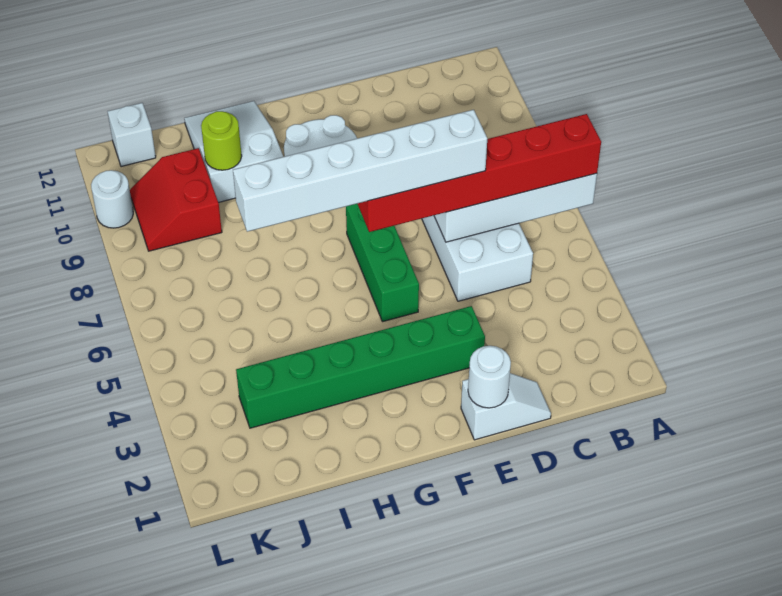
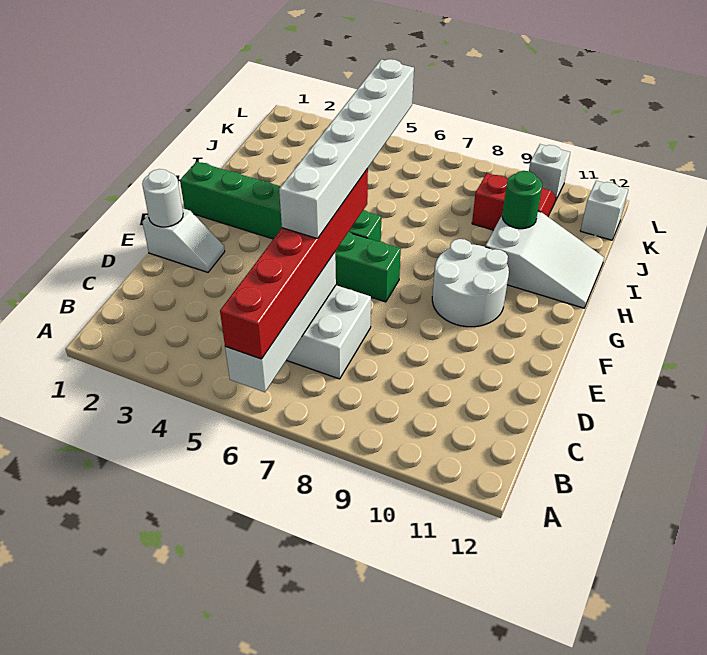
white 1x2 slope [461,373,551,440] -> white 1x2 slope turned to [143,208,225,272]
green 1x6 brick [236,306,485,428] -> green 1x6 brick turned to [180,162,381,241]
lime 1x1 round brick [201,111,242,170] -> green 1x1 round brick [502,171,542,229]
white 1x1 round brick [91,170,133,228] -> white 1x1 brick [529,144,570,201]

